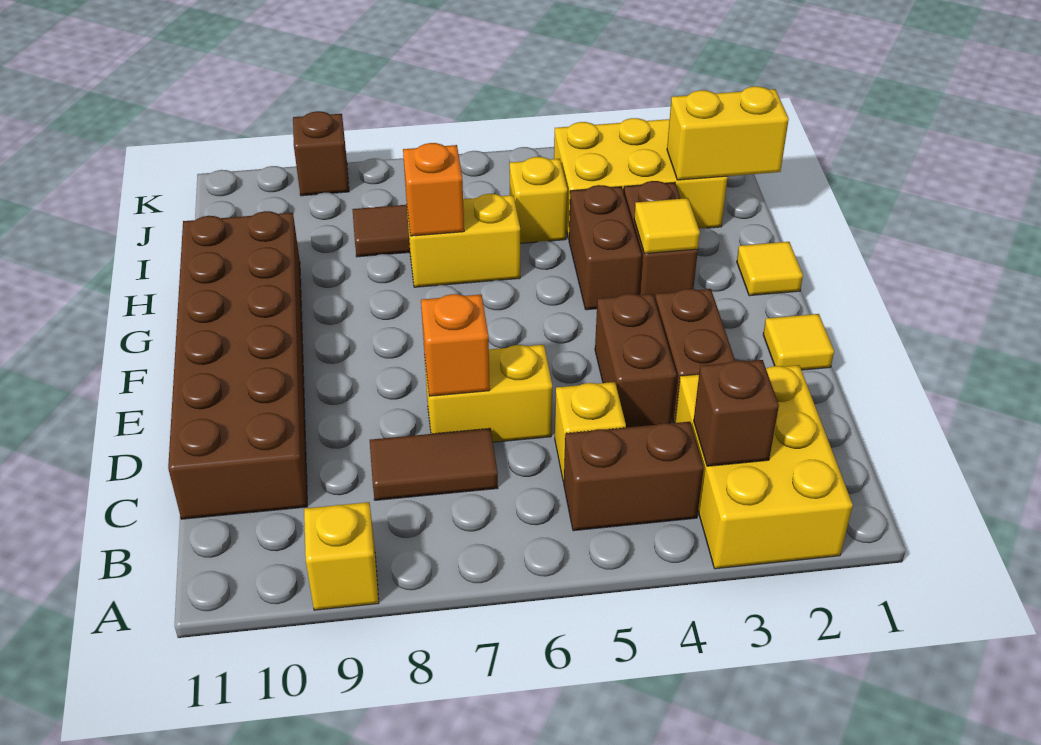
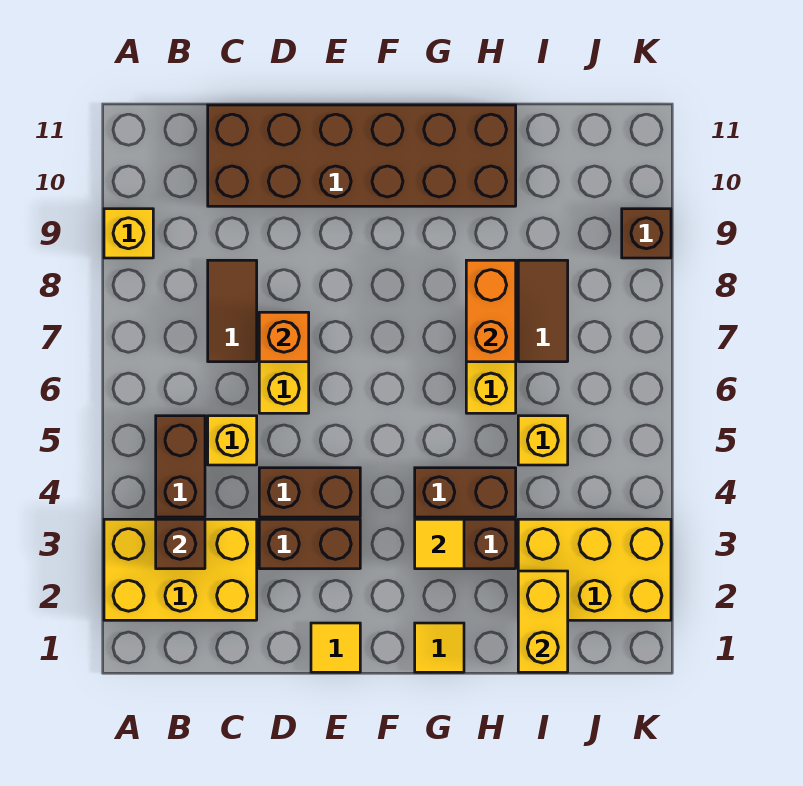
orange 1x1 brick [403,143,464,236] -> orange 1x2 brick [466,260,516,362]
yellow 2x3 brick [554,118,728,239] -> yellow 2x3 brick turned to [518,519,671,620]

